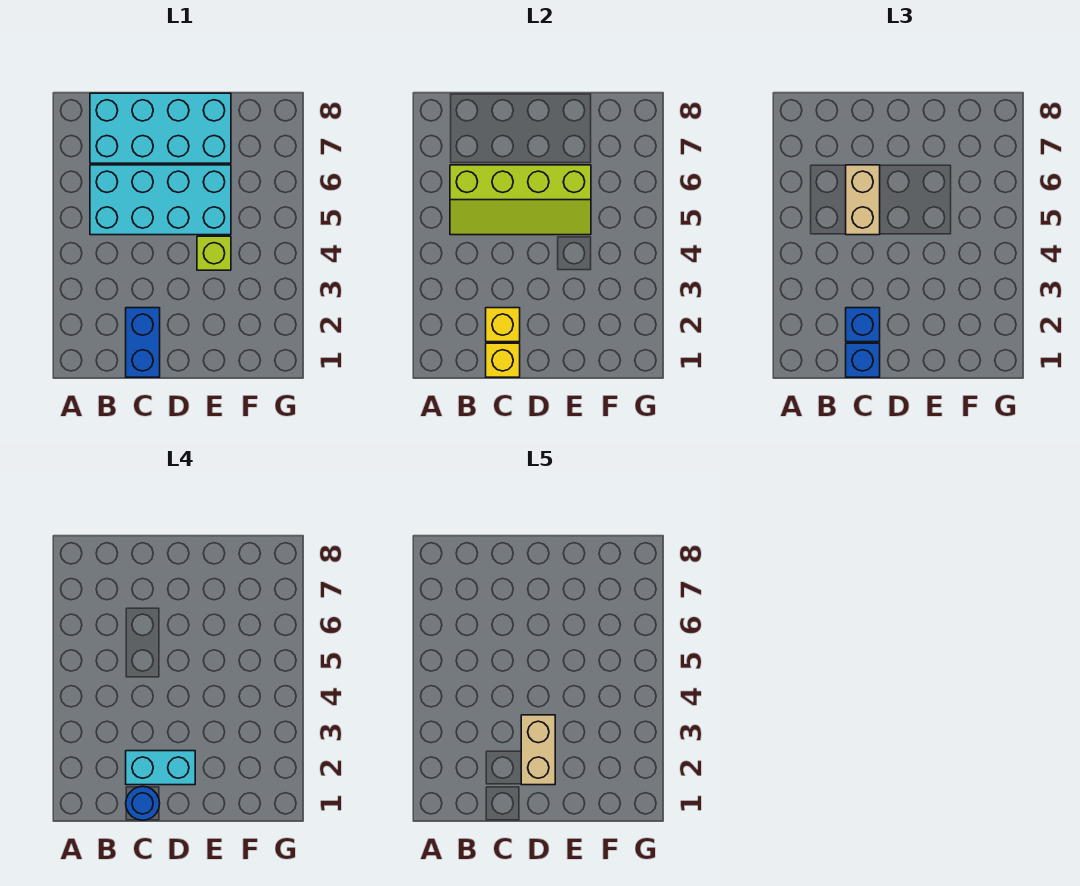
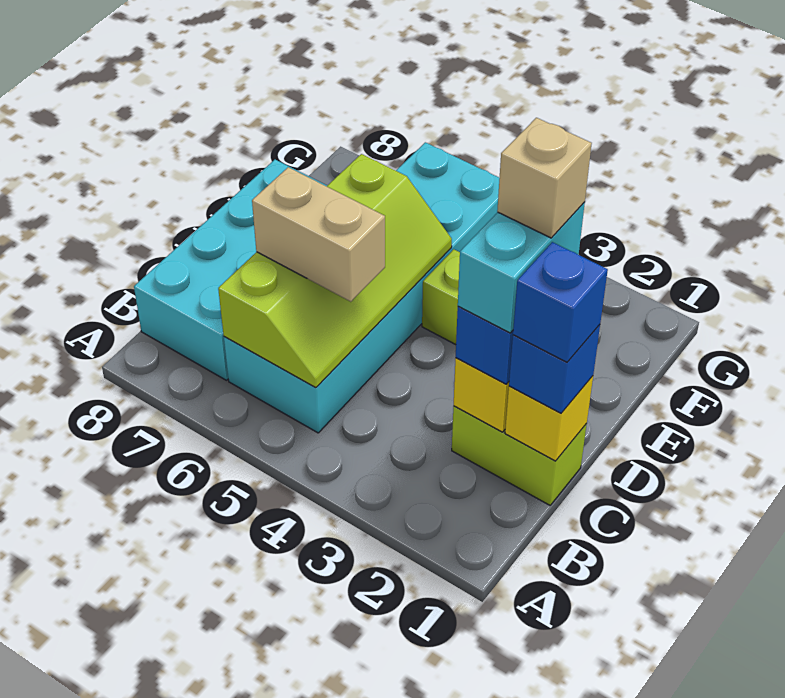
cyan 2x4 brick [90,165,231,235] -> cyan 2x6 brick [224,142,500,433]
blue 1x2 brick [126,308,160,377] -> lime 1x2 brick [452,406,587,505]
blue 1x1 round brick [126,786,160,820] -> blue 1x1 brick [513,242,608,362]
tan 1x2 brick [521,715,555,785] -> tan 1x1 brick [497,118,592,238]

